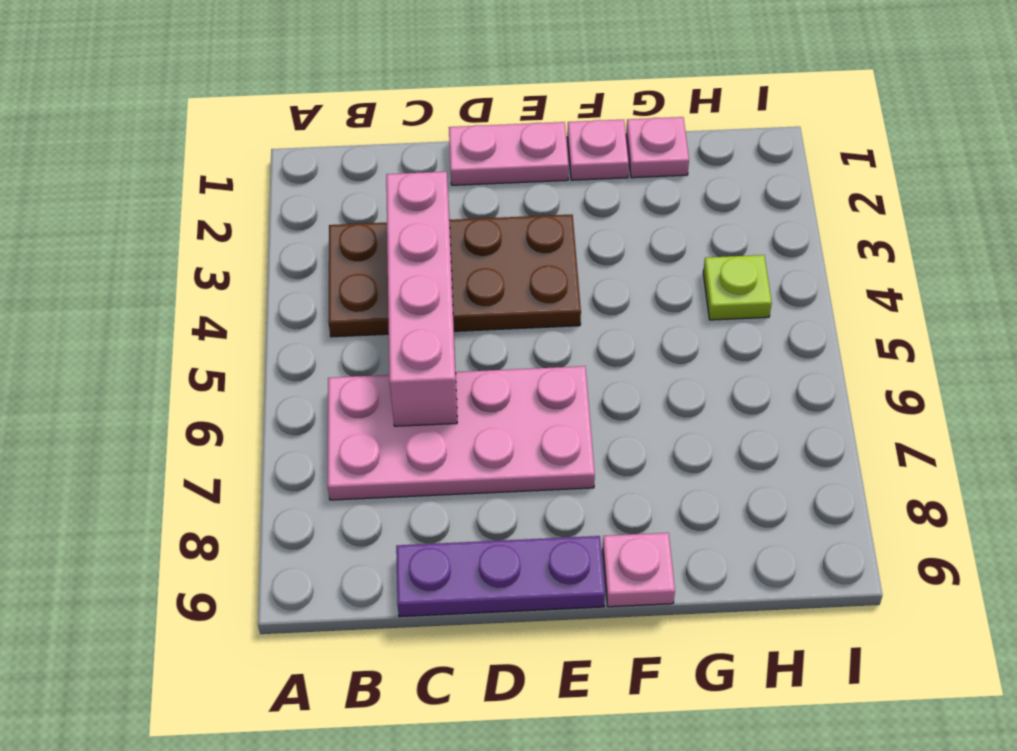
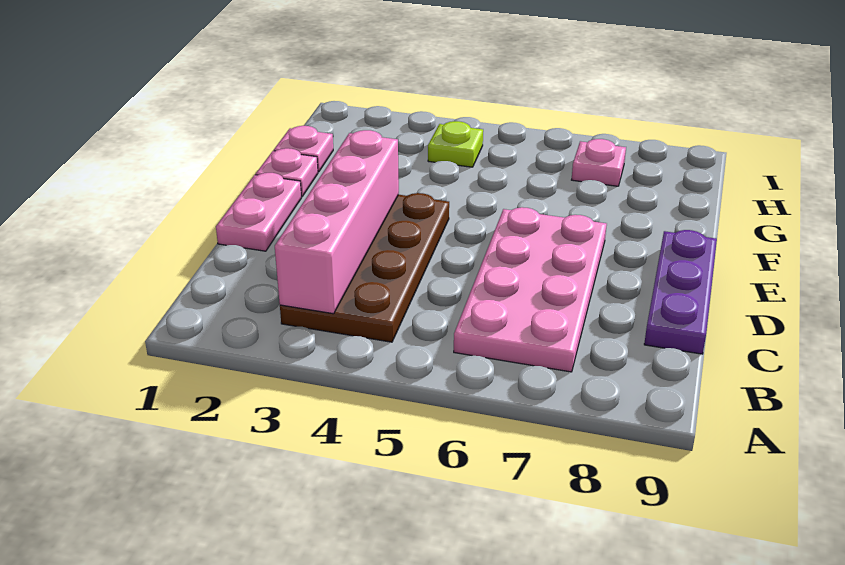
pink 1x4 brick [386,172,457,426] -> pink 1x4 brick turned to [275,130,399,314]
pink 1x1 plate [603,533,675,607] -> pink 1x1 plate moved to [572,139,626,186]

